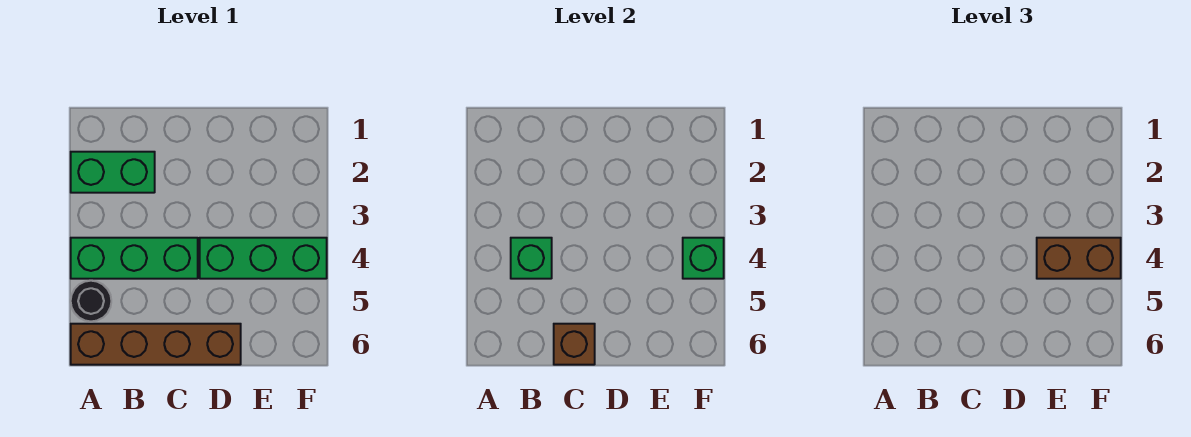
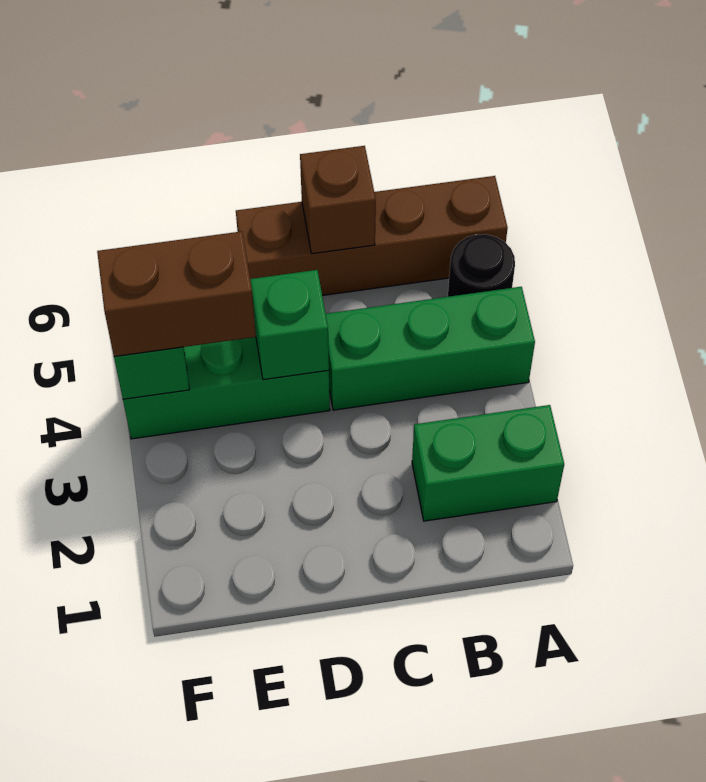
green 1x1 brick [511,238,552,279] -> green 1x1 brick moved to [250,270,329,380]

